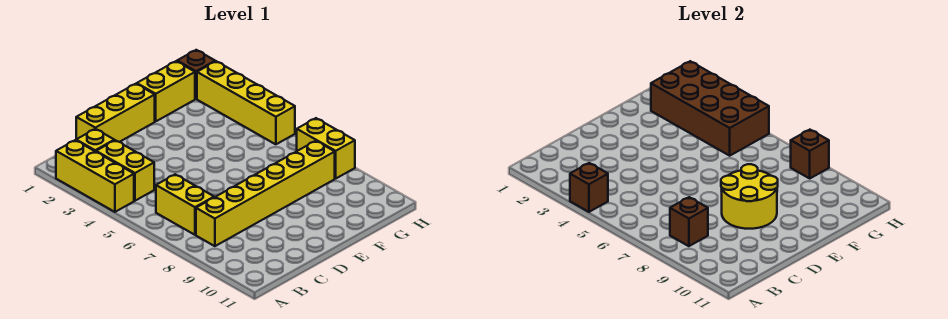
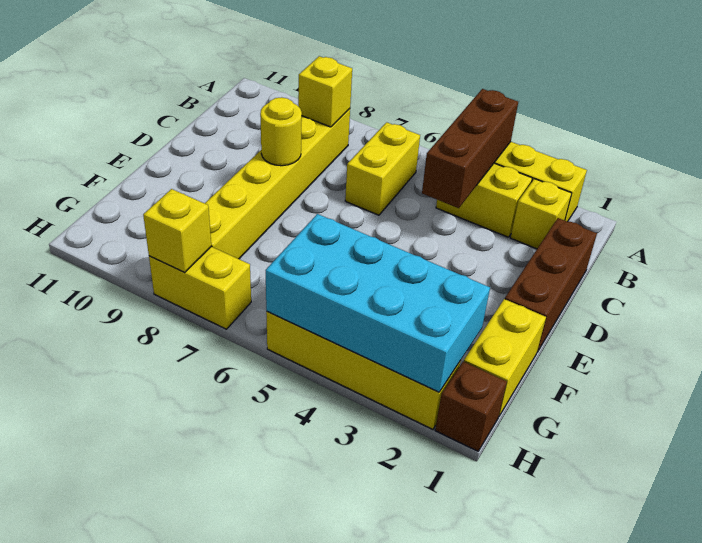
brown 1x1 brick [570,163,608,212] -> brown 1x3 brick [422,89,518,208]
yellow 1x2 brick [156,174,214,235] -> yellow 1x2 brick turned to [345,122,420,215]
brown 1x1 brick [670,197,708,246] -> yellow 1x1 brick [298,56,352,127]
yellow 1x3 brick [76,84,155,142] -> brown 1x3 brick [505,218,597,352]
yellow 2x2 round brick [721,164,778,229] -> yellow 1x1 round brick [260,97,302,166]
brown 2x4 brick [651,61,769,156] -> cyan 2x4 brick [266,214,490,392]
brown 1x1 brick [791,130,829,178] -> yellow 1x1 brick [143,189,211,273]

